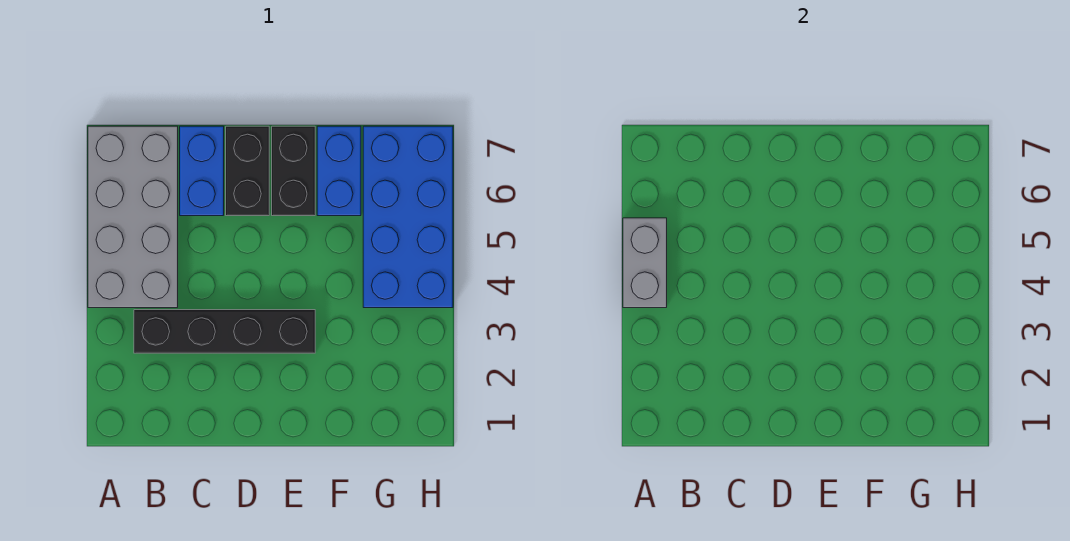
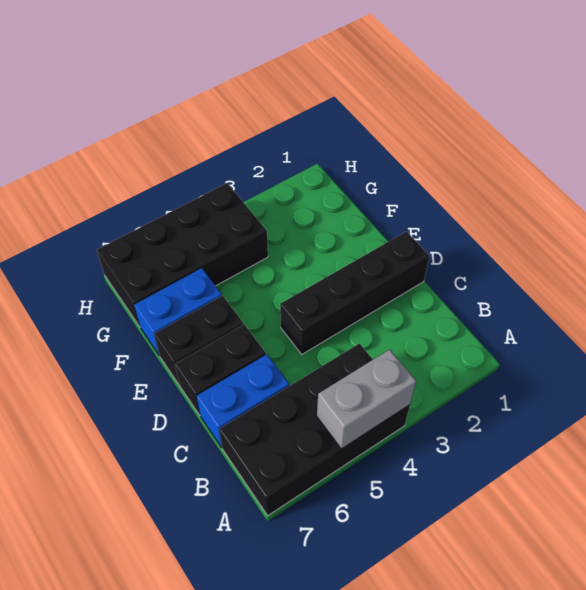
grey 2x4 brick [88,126,178,308] -> black 2x4 brick [219,344,410,515]
black 1x4 brick [134,310,315,353] -> black 1x4 brick turned to [280,231,430,354]
blue 2x4 brick [363,126,453,308] -> black 2x4 brick [97,183,268,327]

